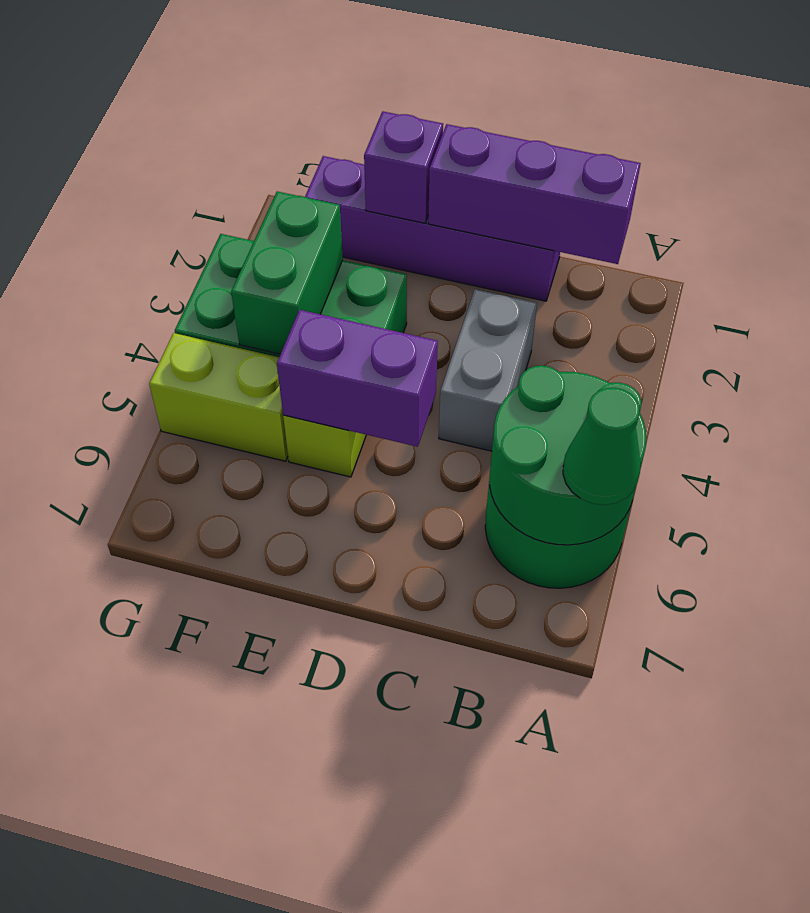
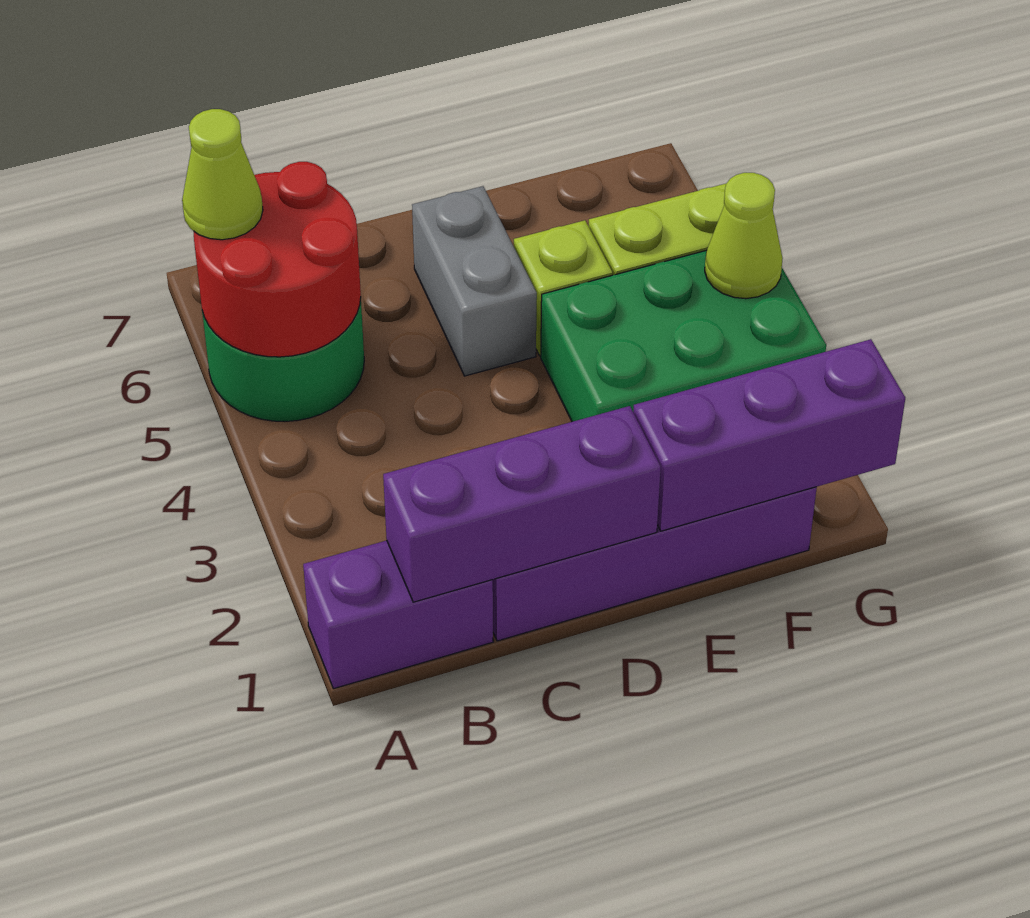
green 2x2 round brick [490,366,646,545] -> red 2x2 round brick [194,162,361,357]
green 1x1 cone [563,388,641,505] -> lime 1x1 cone [182,109,263,240]
grey 1x2 brick [439,289,537,451] -> grey 1x2 brick moved to [412,186,537,376]
purple 1x2 brick [277,310,438,447] -> purple 1x2 brick moved to [303,540,493,689]
purple 1x1 brick [364,111,443,223] -> purple 1x3 brick [633,339,905,531]
green 1x2 brick [231,192,343,354] -> none
none -> lime 1x1 cone [705,173,783,299]

